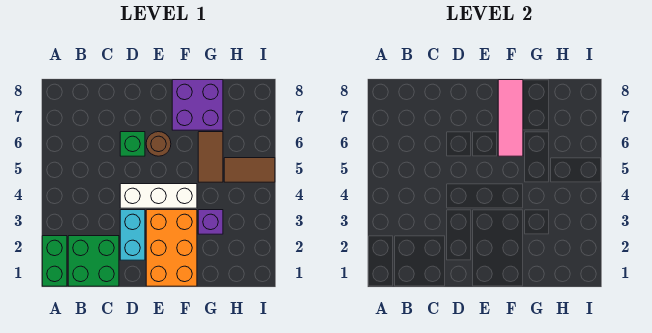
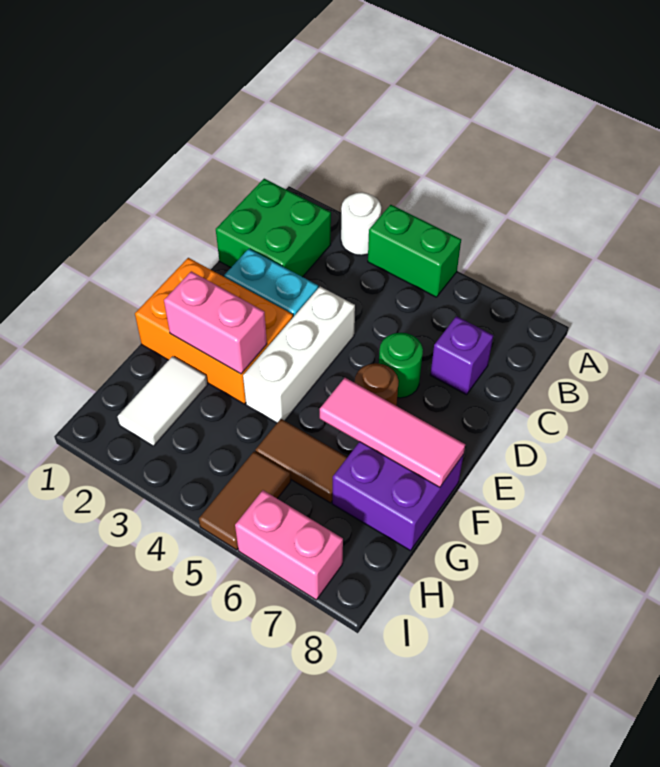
green 1x2 brick [42,236,67,286] -> green 1x2 brick moved to [368,205,461,297]
none -> white 1x1 round brick [341,192,381,255]
green 1x1 brick [120,132,145,156] -> green 1x1 round brick [379,333,423,398]
none -> pink 1x2 brick [164,271,267,374]
none -> white 1x2 tile [118,356,207,446]
purple 1x1 brick [198,210,223,234] -> purple 1x1 brick moved to [431,316,493,395]
none -> pink 1x2 brick [235,490,343,600]

